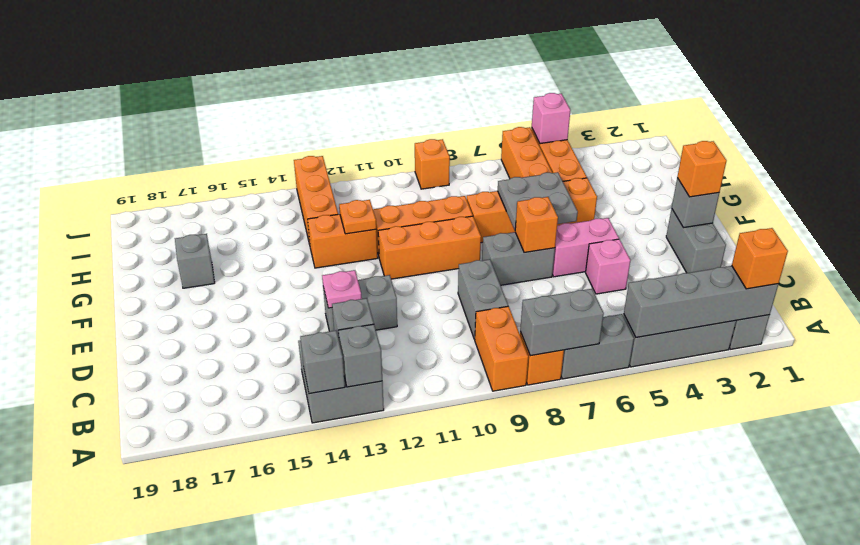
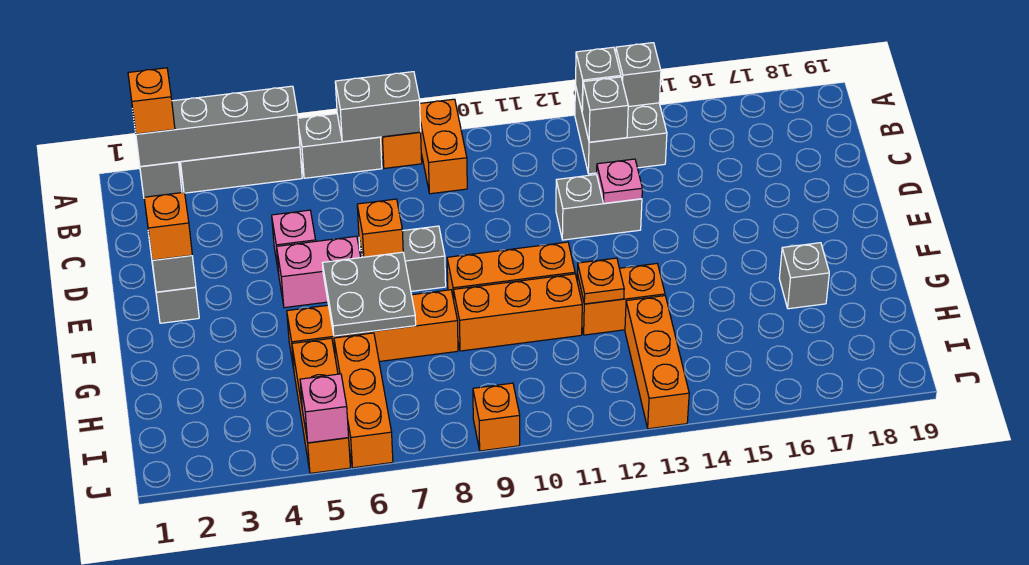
grey 1x2 brick [458,259,508,340] -> none

